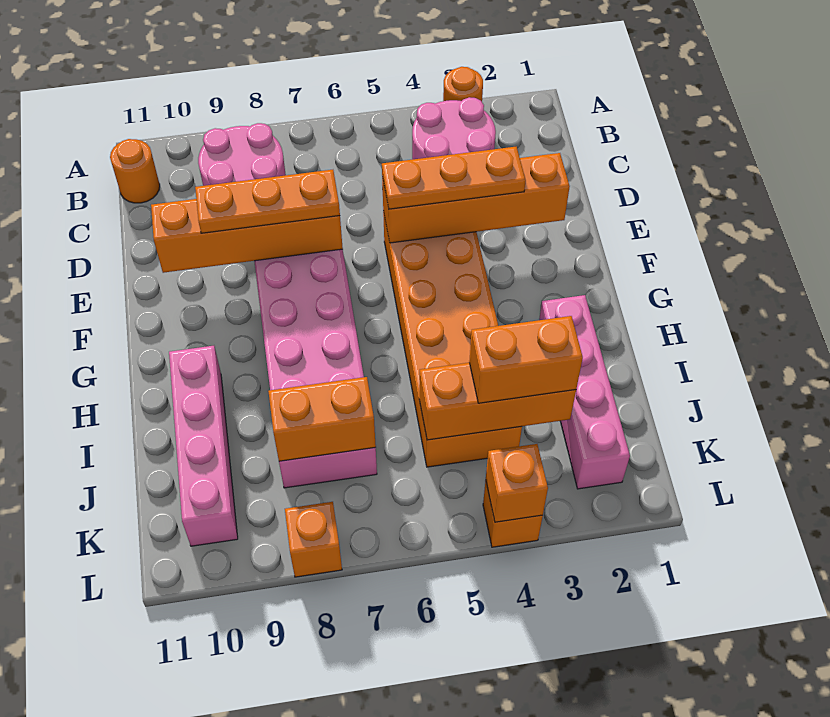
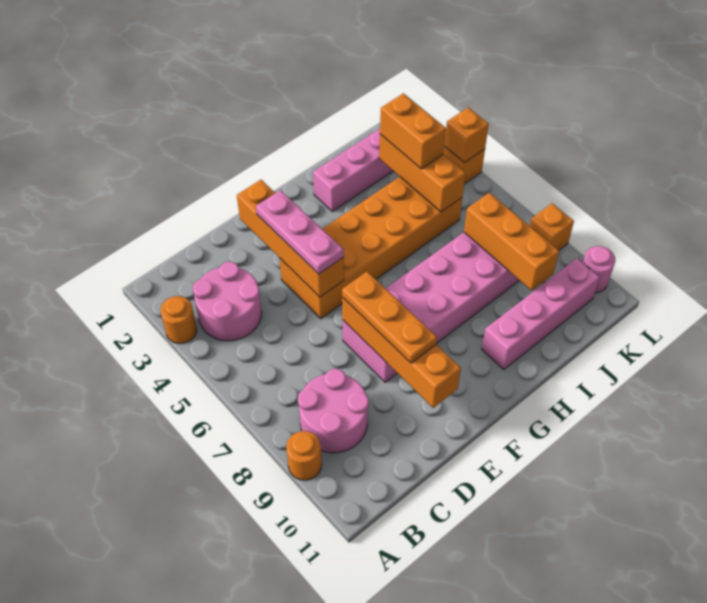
orange 1x1 round brick [110,139,160,203] -> orange 1x1 round brick moved to [286,431,322,480]
orange 1x3 plate [382,147,526,209] -> pink 1x3 plate [256,190,344,274]
orange 1x2 brick [268,377,376,461] -> orange 1x3 brick [464,193,559,290]
none -> pink 1x1 round brick [582,246,615,293]

